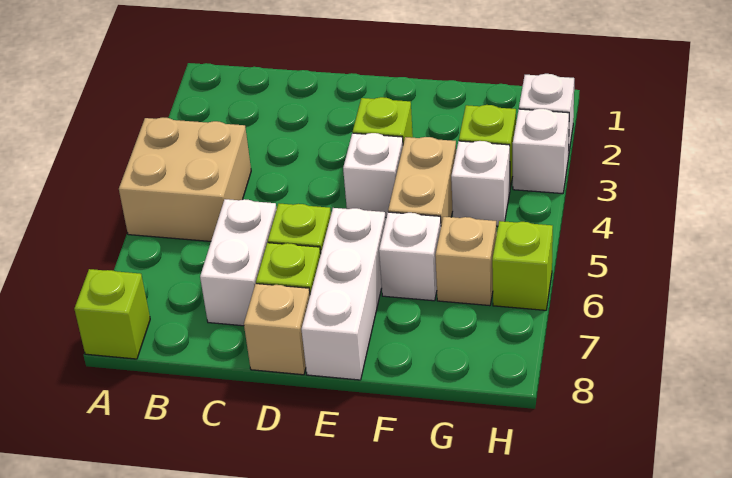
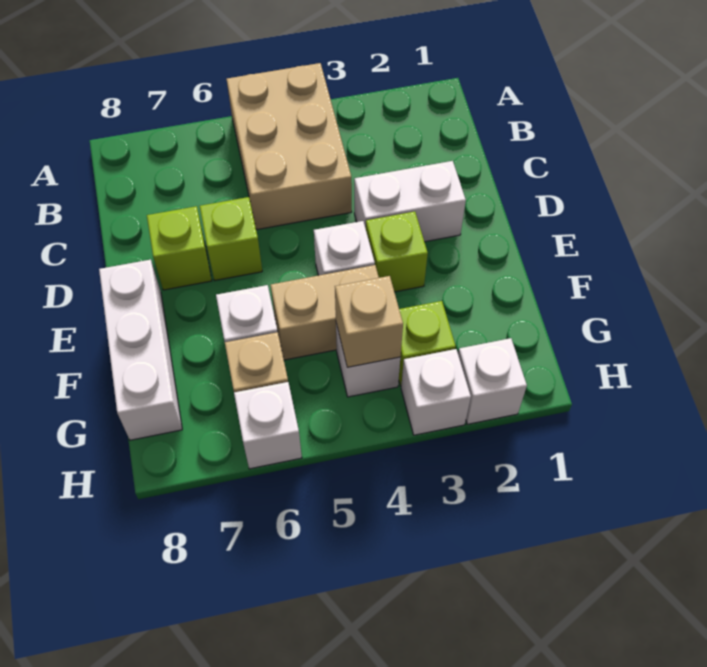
tan 2x2 brick [119,118,251,241] -> tan 2x3 brick [227,63,352,230]
lime 1x1 brick [74,269,150,359] -> none
white 1x2 brick [200,199,277,326] -> white 1x2 brick moved to [354,161,466,242]
tan 1x1 brick [244,284,310,375] -> tan 1x1 brick moved to [335,276,403,367]
white 1x3 brick [301,208,386,380] -> white 1x3 brick turned to [99,260,182,440]
lime 1x1 brick [492,221,553,310] -> white 1x1 brick [234,382,302,469]

